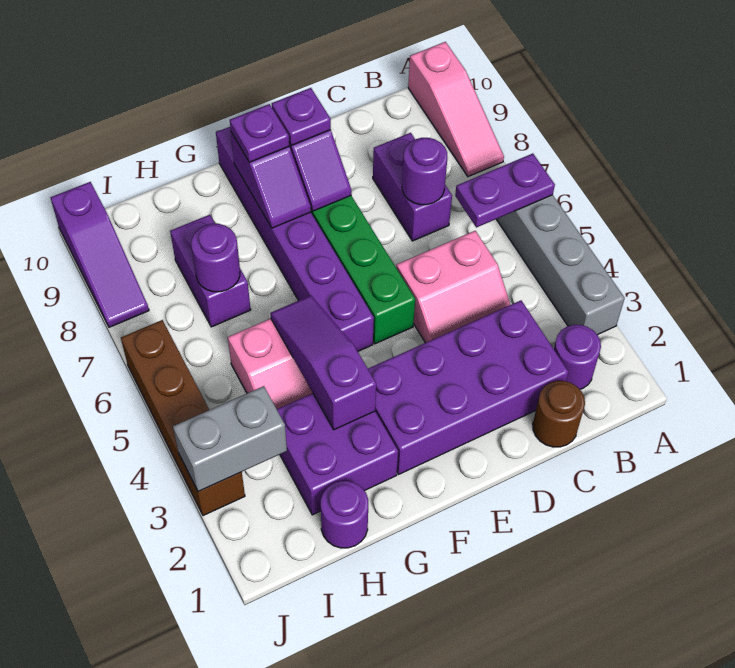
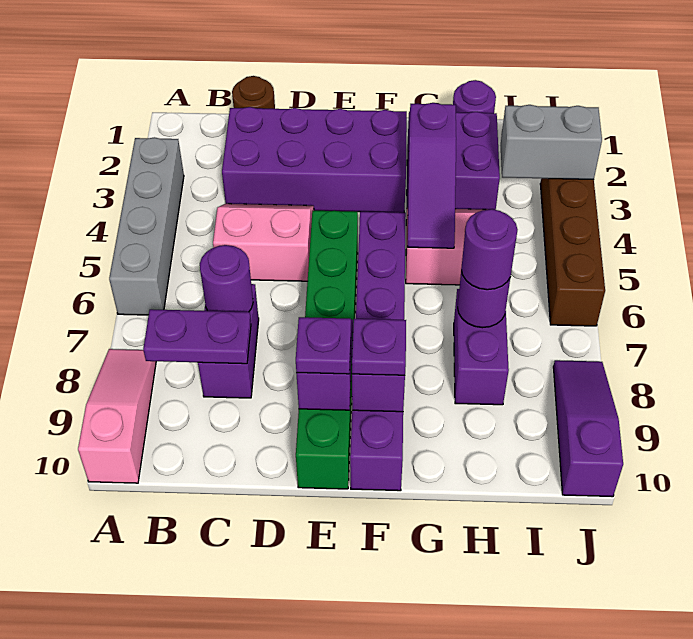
purple 1x2 plate [455,154,555,227] -> purple 1x2 plate moved to [143,309,251,364]
purple 1x1 round brick [554,325,601,389] -> purple 1x1 round brick moved to [461,209,518,290]

